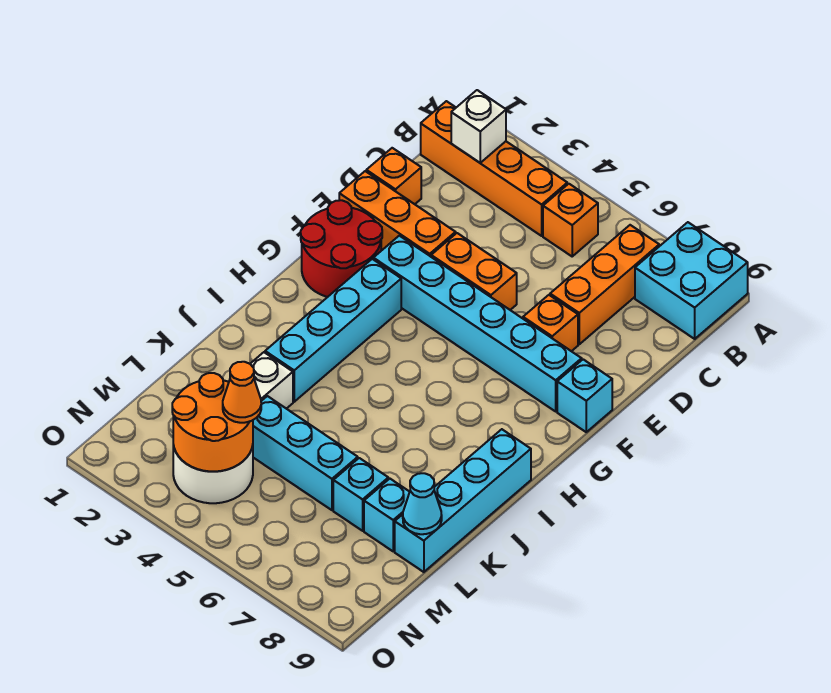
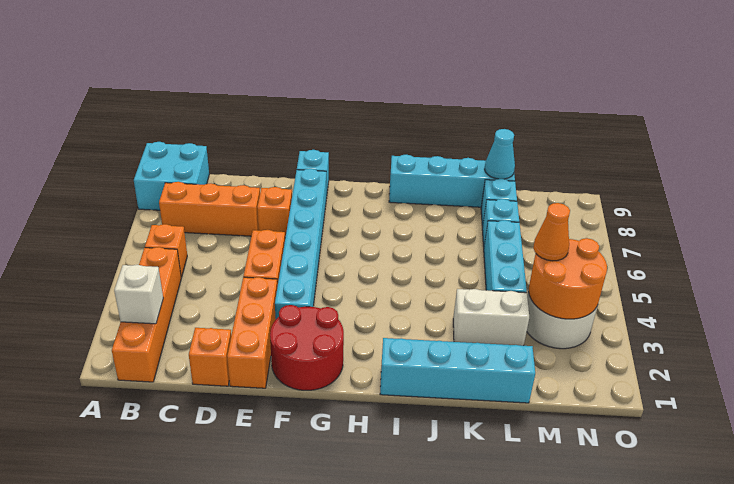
cyan 1x4 brick [265,259,401,402] -> cyan 1x4 brick moved to [380,338,535,403]

